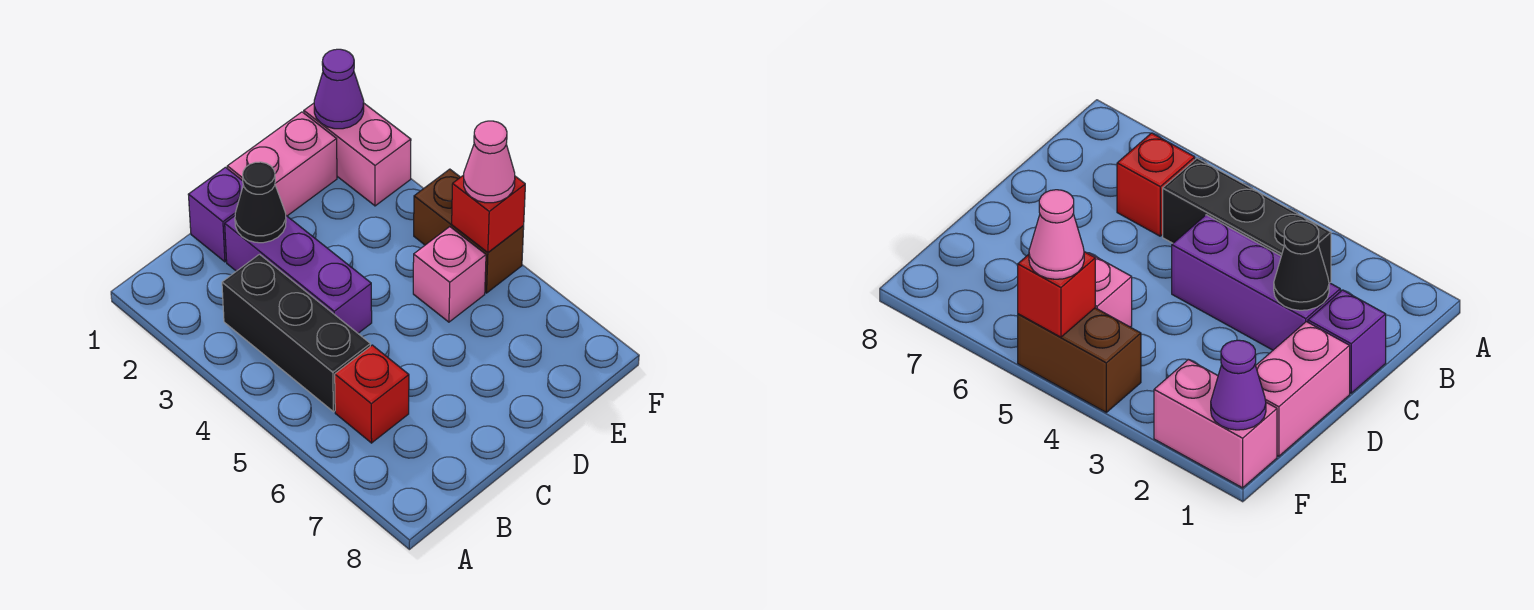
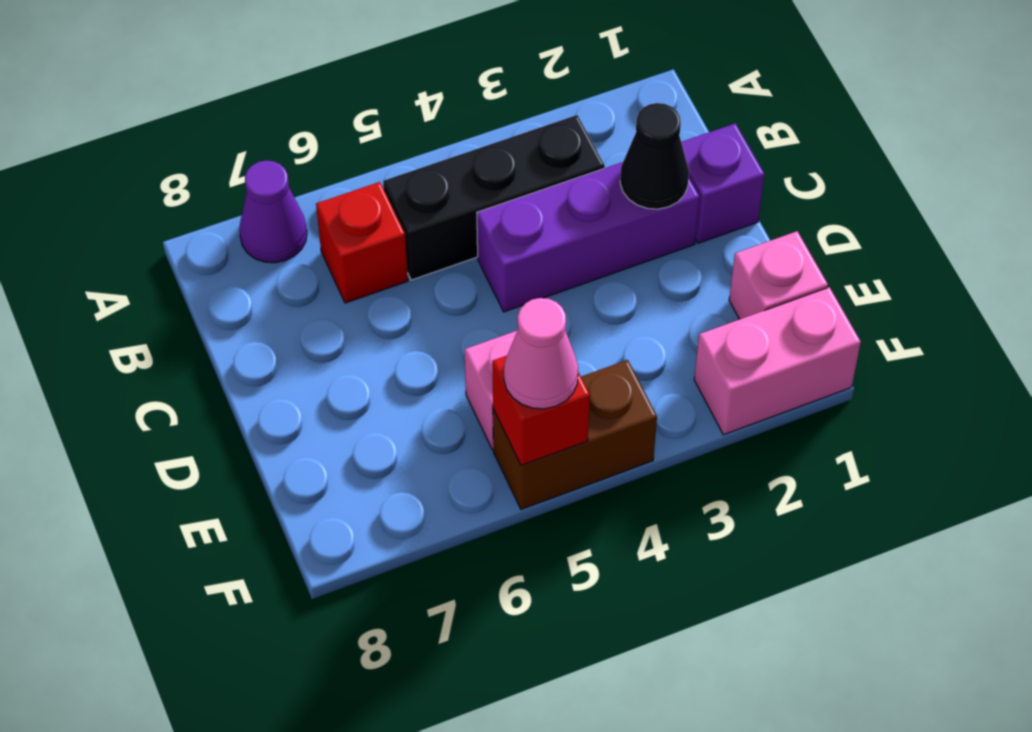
pink 1x2 brick [227,112,337,216] -> pink 1x1 brick [729,231,828,319]
purple 1x1 cone [314,49,364,129] -> purple 1x1 cone moved to [239,161,307,263]

